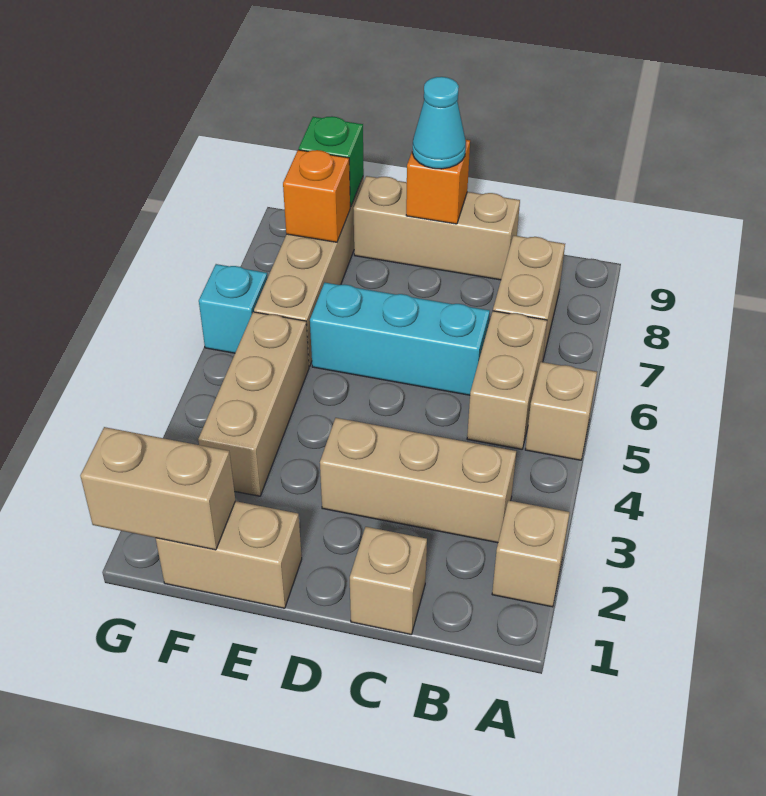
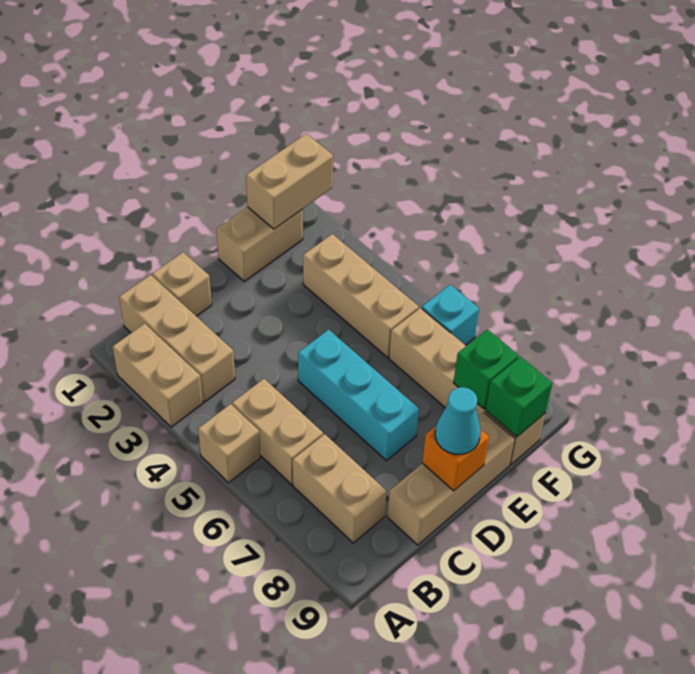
tan 1x1 brick [492,500,570,607] -> tan 1x2 brick [113,324,203,427]
tan 1x3 brick [320,418,516,543] -> tan 1x3 brick turned to [119,275,235,402]
cyan 1x3 brick [310,283,490,395] -> cyan 1x3 brick turned to [298,330,419,461]
orange 1x1 brick [283,150,350,242] -> green 1x1 brick [454,329,519,409]

